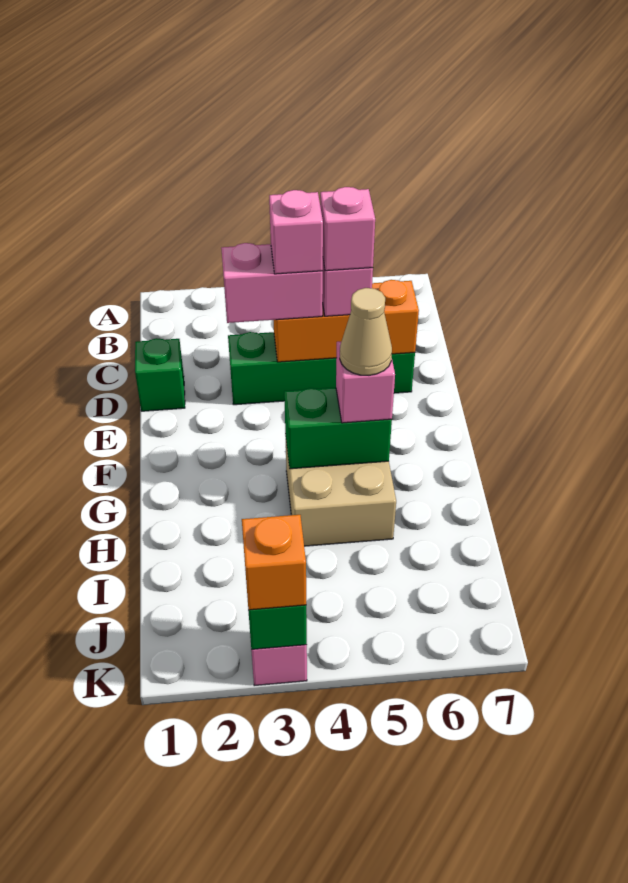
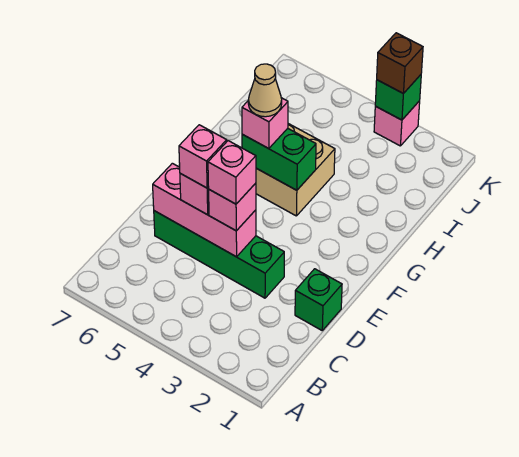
pink 1x2 brick [221,243,323,323] -> pink 1x1 brick [209,183,256,231]
orange 1x3 brick [274,280,419,362] -> pink 1x3 brick [153,163,256,257]
orange 1x1 brick [242,515,306,610] -> brown 1x1 brick [377,33,423,94]

